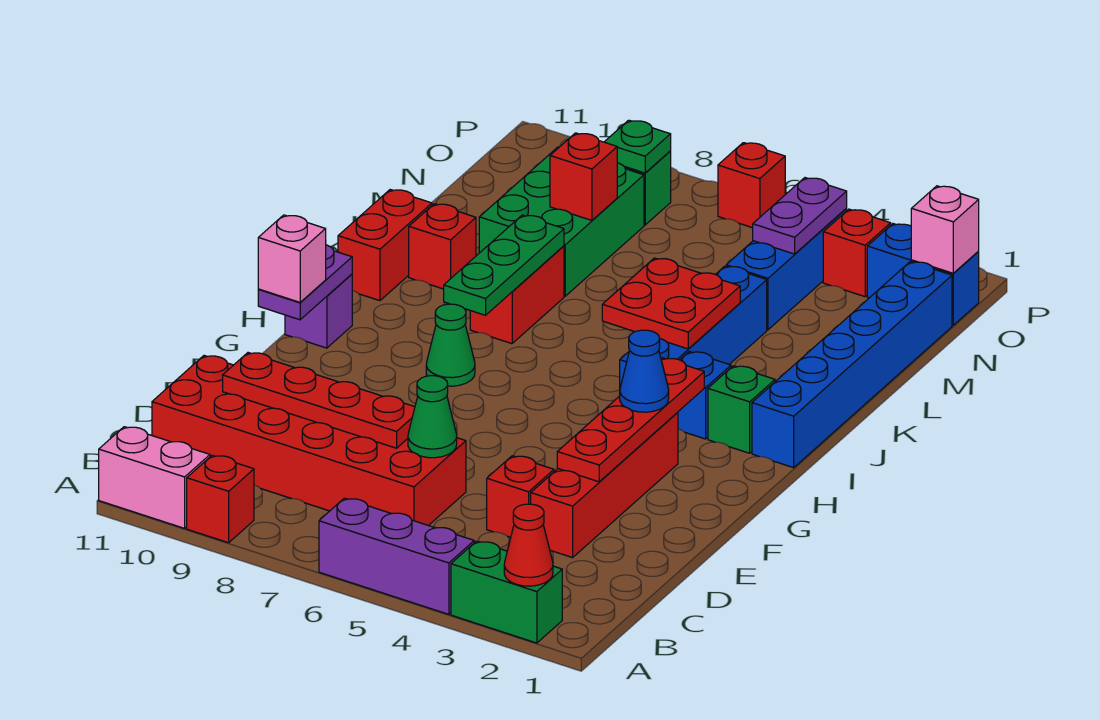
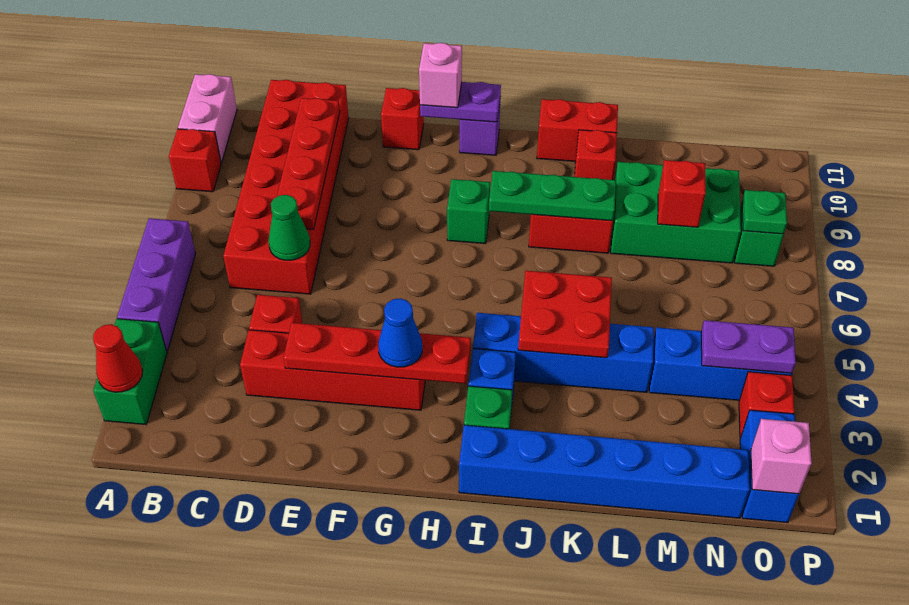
green 1x1 cone [426,304,475,386] -> green 1x1 brick [447,179,490,244]
red 1x1 brick [718,143,785,228] -> red 1x1 brick moved to [381,88,424,150]

